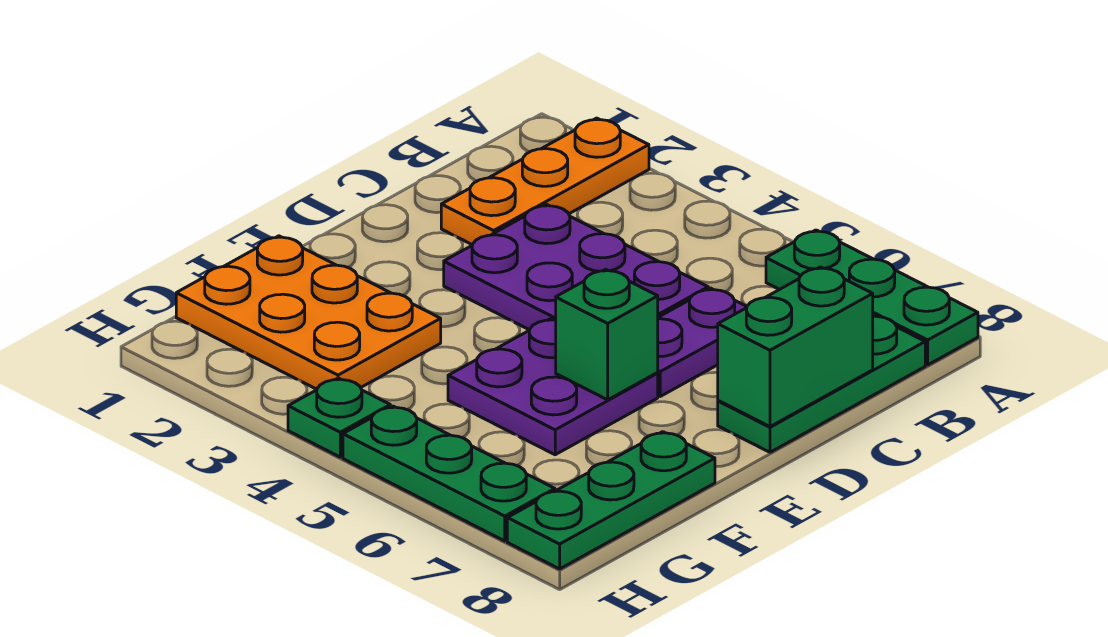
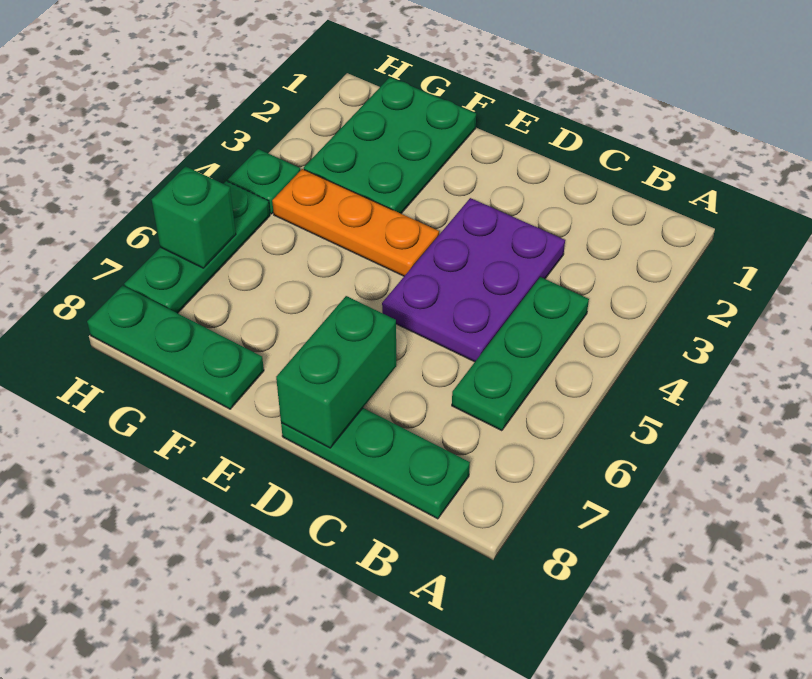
orange 1x3 plate [441,118,649,245] -> orange 1x3 plate moved to [272,169,439,276]
green 1x3 plate [766,230,978,365] -> green 1x3 plate moved to [452,277,589,431]
purple 1x2 plate [657,288,747,396] -> none
green 1x2 brick [718,267,873,427] -> green 1x2 brick turned to [276,296,396,448]
purple 2x2 plate [448,319,658,455] -> none
green 1x1 brick [556,269,658,400] -> green 1x1 brick moved to [152,166,236,268]
orange 2x3 plate [176,236,441,389] -> green 2x3 plate [304,77,476,213]

